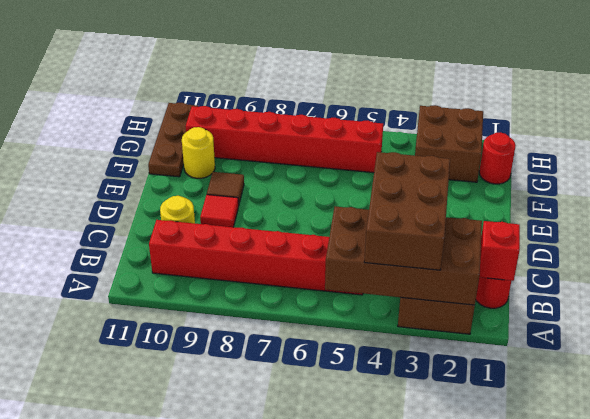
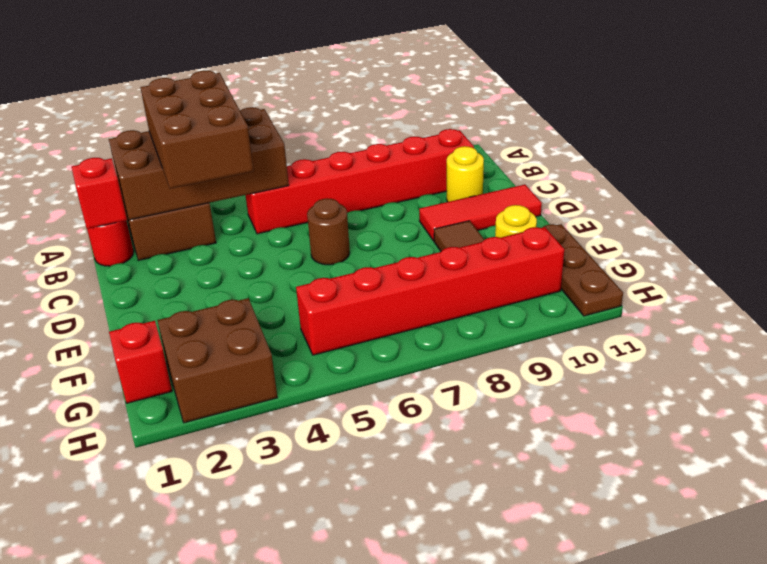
none -> brown 1x1 round brick [307,198,350,265]
red 1x1 tile [200,195,239,227] -> red 1x3 tile [419,185,542,241]
red 1x1 round brick [479,132,516,184] -> red 1x1 brick [109,321,172,403]

